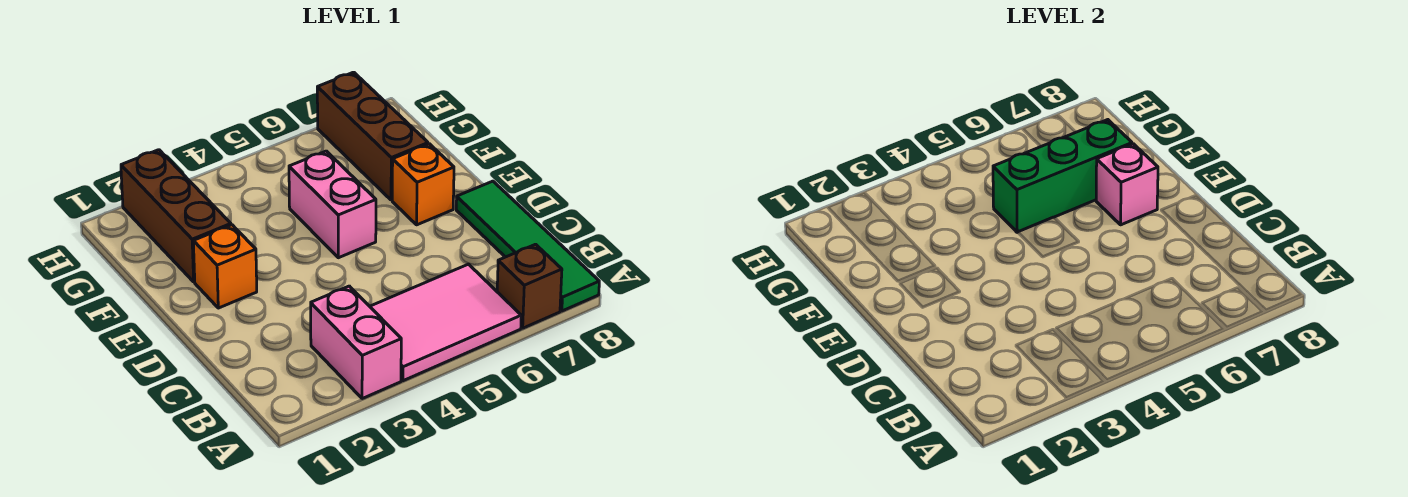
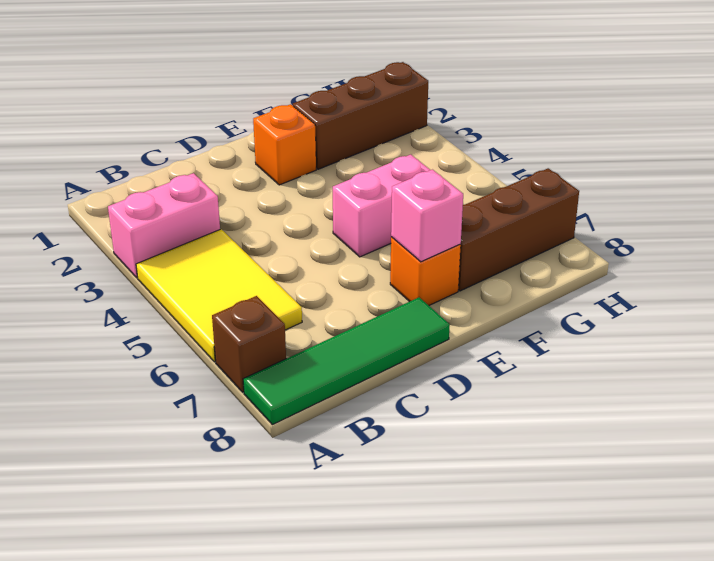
pink 2x3 tile [370,264,521,381] -> yellow 2x3 tile [136,229,302,362]
green 1x3 brick [993,120,1132,232] -> none

